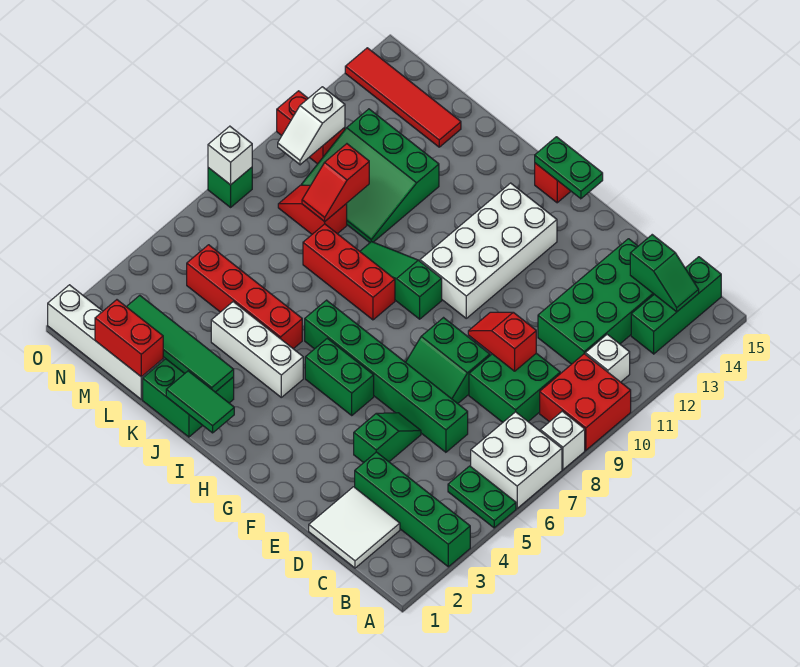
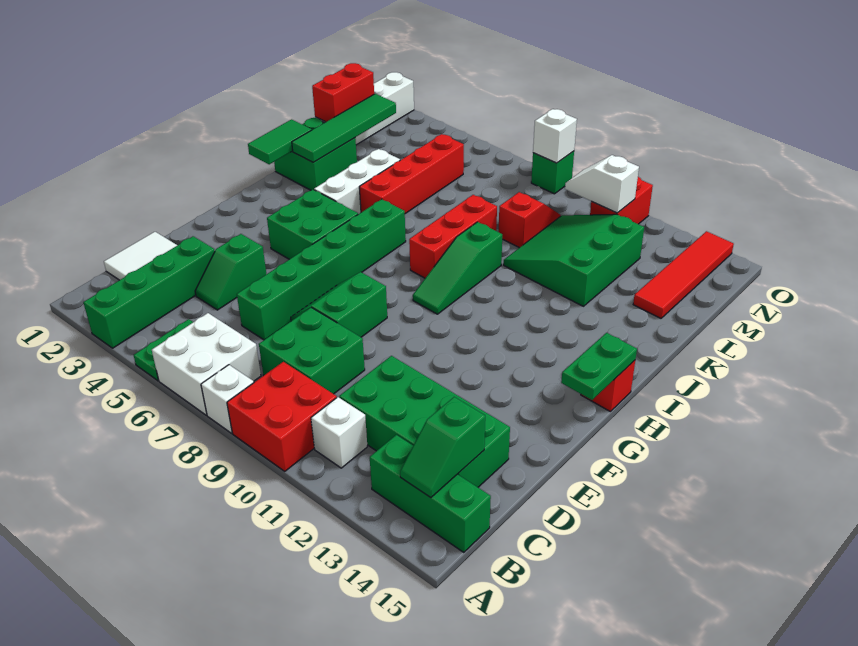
red 1x2 slope [468,312,536,371] -> none
green 1x2 slope [354,413,421,463] -> green 1x2 slope turned to [195,234,266,310]
green 1x2 brick [305,338,374,415] -> green 2x2 brick [267,190,358,259]
white 2x4 brick [420,183,557,318] -> none
green 1x3 slope [360,242,442,319] -> green 1x3 slope turned to [413,222,502,314]
red 1x2 slope [302,144,369,222] -> none

